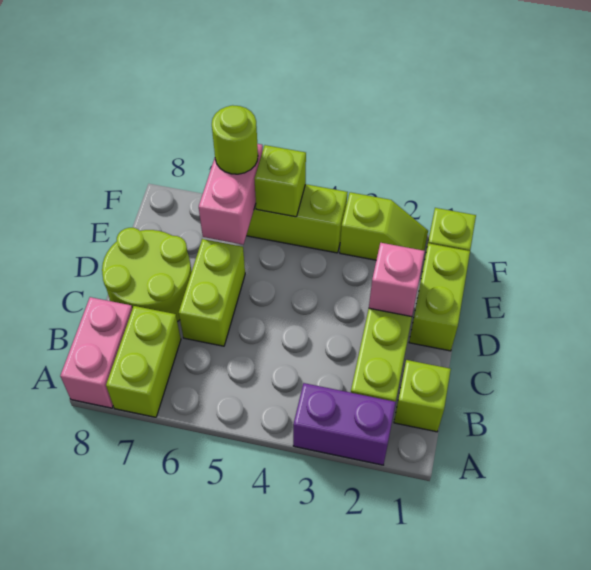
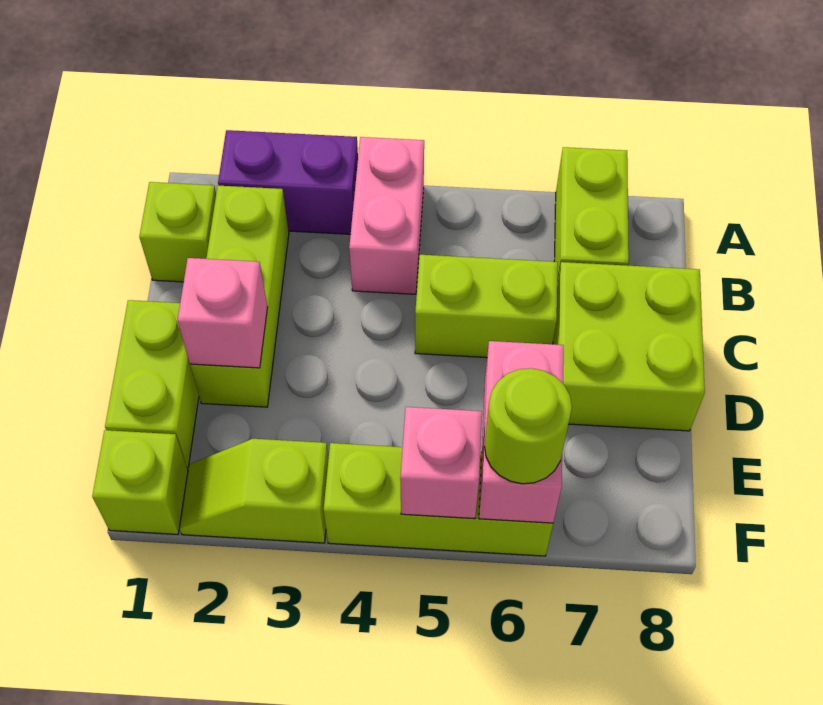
pink 1x2 brick [60,297,132,408] -> pink 1x2 brick moved to [349,137,424,294]
lime 1x2 brick [179,239,245,346] -> lime 1x2 brick turned to [415,255,558,358]
lime 2x2 round brick [102,228,192,322] -> lime 2x2 brick [553,262,705,431]
lime 1x1 brick [255,145,306,217] -> pink 1x1 brick [400,407,482,519]

